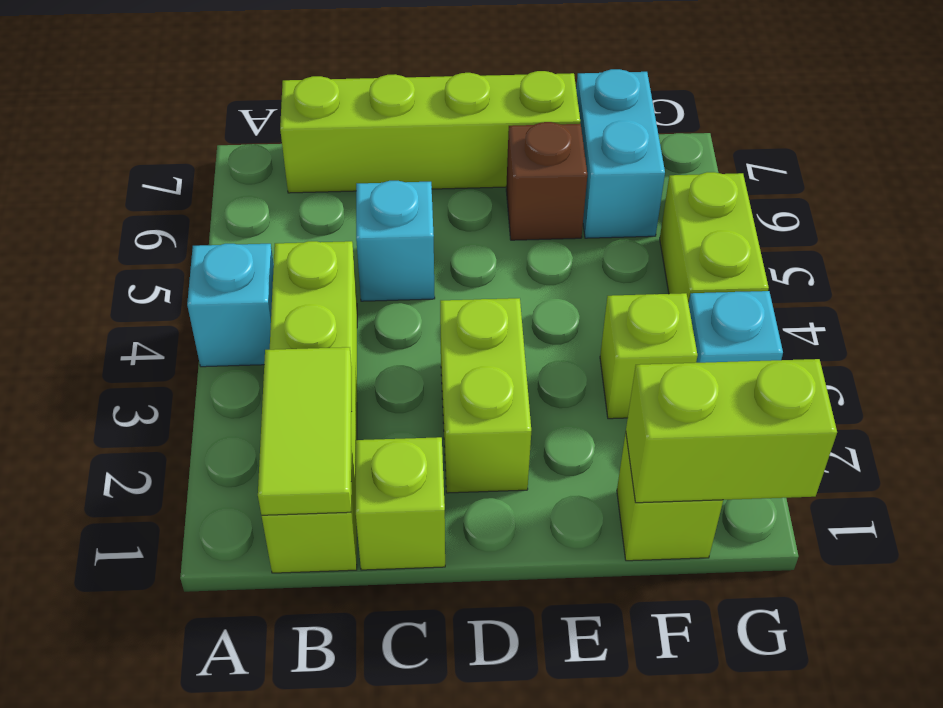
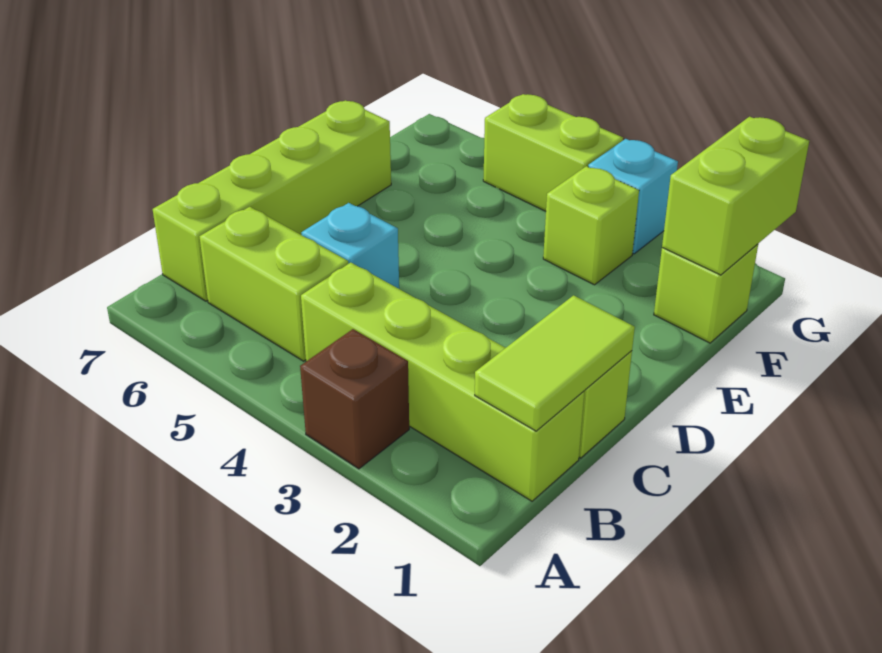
cyan 1x1 brick [187,244,274,367] -> none
lime 1x2 tile [258,347,352,515] -> lime 1x2 tile turned to [475,295,635,431]
lime 1x2 brick [440,298,531,493] -> lime 1x2 brick moved to [200,207,348,361]
brown 1x1 brick [506,122,587,240] -> brown 1x1 brick moved to [300,329,409,469]
cyan 1x2 brick [576,69,665,238] -> none

